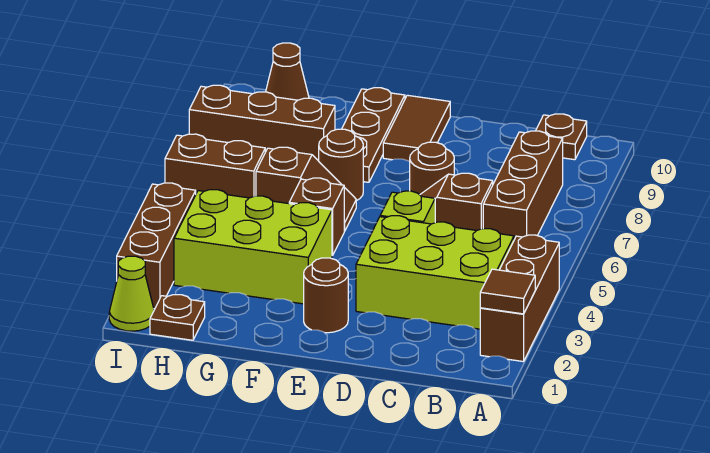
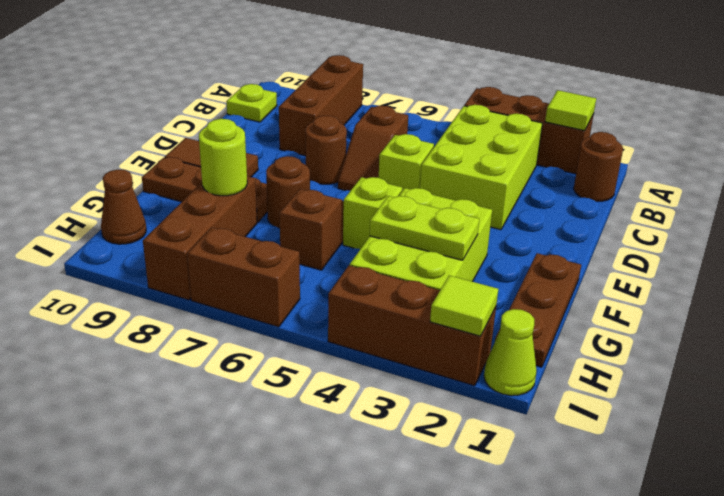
brown 1x1 tile [480,269,535,314] -> lime 1x1 tile [545,90,596,131]
brown 1x3 brick [483,131,563,240] -> brown 1x3 brick turned to [279,55,363,156]
brown 1x1 plate [536,114,587,160] -> lime 1x1 plate [226,84,277,122]
brown 1x1 round brick [304,258,348,333] -> brown 1x1 round brick moved to [574,132,623,201]
brown 1x1 brick [289,178,344,256] -> lime 1x1 brick [343,177,402,249]
none -> lime 1x2 plate [370,196,479,260]
none -> lime 1x1 round brick [199,119,247,196]
brown 1x1 plate [150,295,205,340] -> brown 1x3 plate [495,253,581,367]
brown 1x2 brick [165,134,265,198] -> brown 1x2 brick turned to [187,228,300,327]
none -> lime 1x1 tile [430,275,498,336]

